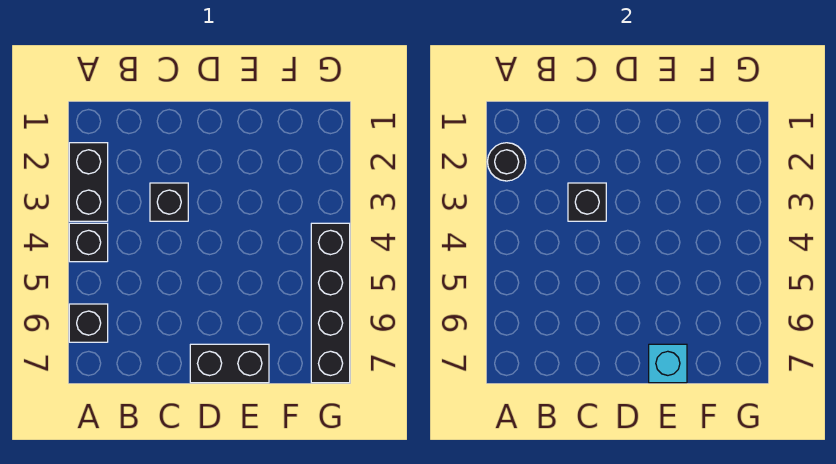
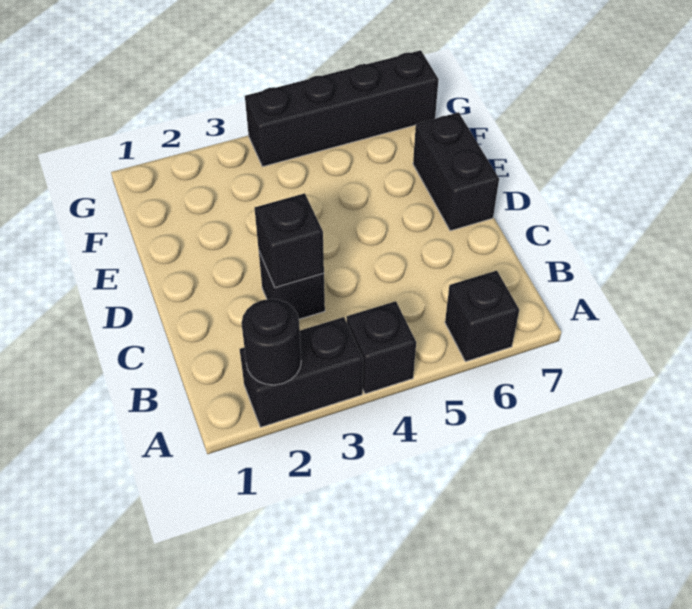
cyan 1x1 brick [649,344,687,383] -> none

